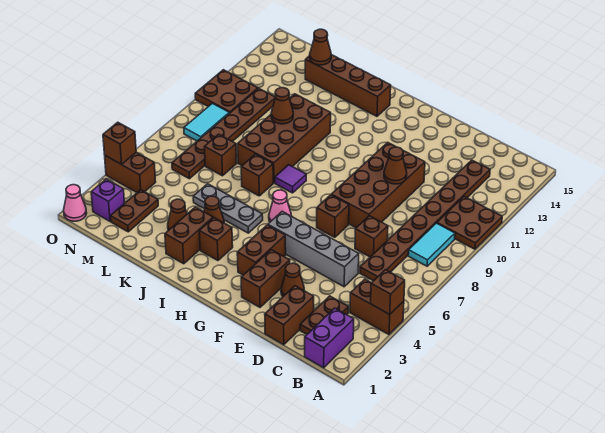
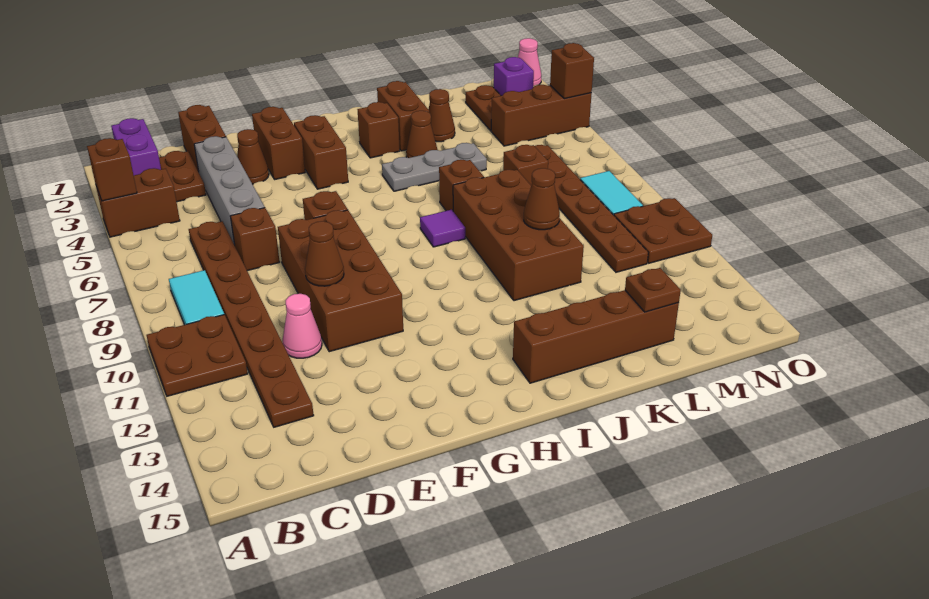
grey 1x4 brick [268,211,359,287] -> grey 1x4 brick turned to [194,136,265,245]
pink 1x1 cone [269,190,291,222] -> pink 1x1 cone moved to [282,294,322,358]
brown 1x1 cone [310,29,331,65] -> brown 1x1 plate [625,268,681,312]
brown 1x2 brick [105,152,156,192] -> brown 1x3 brick [491,85,592,146]

